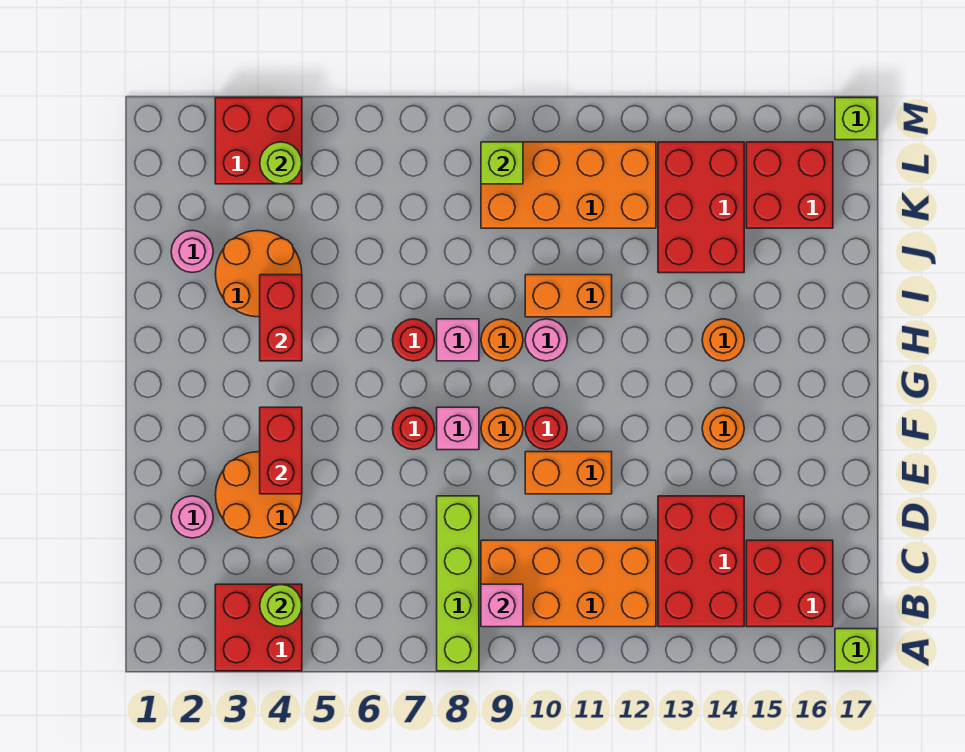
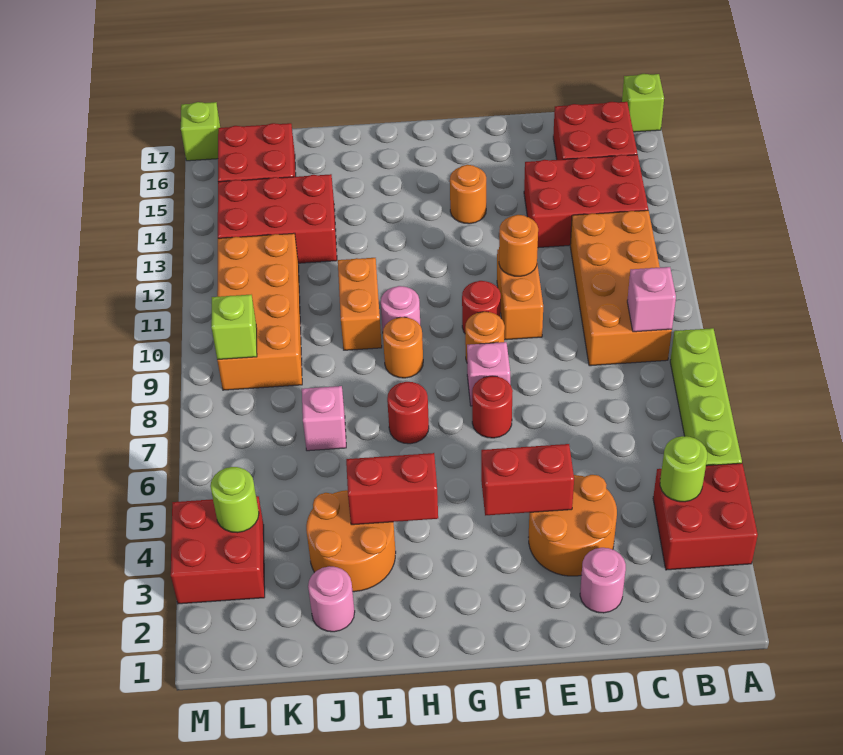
lime 1x4 brick [437,496,479,671] -> lime 1x4 brick turned to [670,328,742,466]
pink 1x1 brick [437,319,479,361] -> pink 1x1 brick moved to [302,386,346,451]
orange 1x1 round brick [702,319,744,361] -> orange 1x1 round brick moved to [499,215,538,276]

